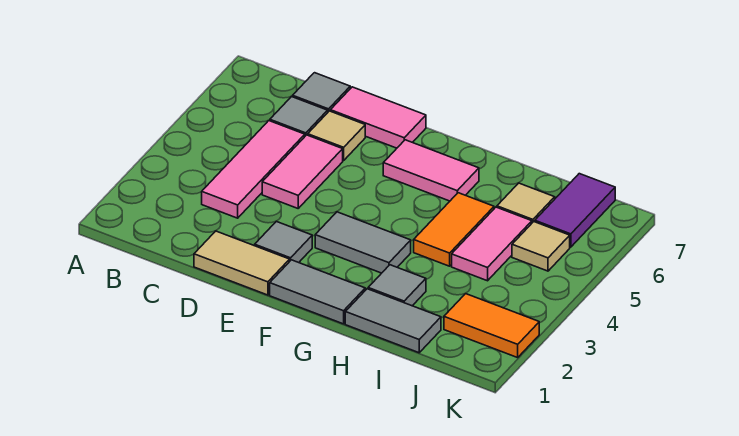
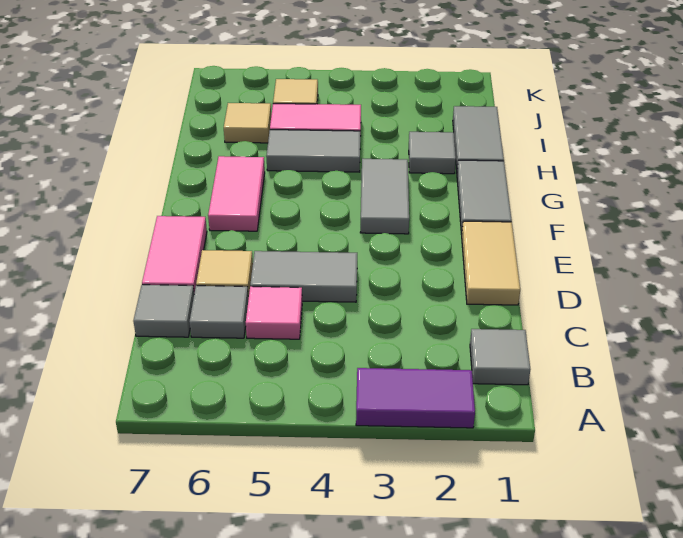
pink 1x3 tile [202,121,305,218] -> pink 1x1 tile [246,287,302,339]
pink 1x2 tile [262,135,343,208] -> grey 1x2 tile [250,251,357,302]
grey 1x1 tile [255,221,312,263] -> grey 1x1 tile moved to [470,329,530,385]
orange 1x2 tile [414,193,494,266] -> grey 1x2 tile [266,130,360,172]
orange 1x2 tile [444,294,539,358] -> none
purple 1x2 tile [535,174,615,247] -> purple 1x2 tile moved to [356,368,475,428]

